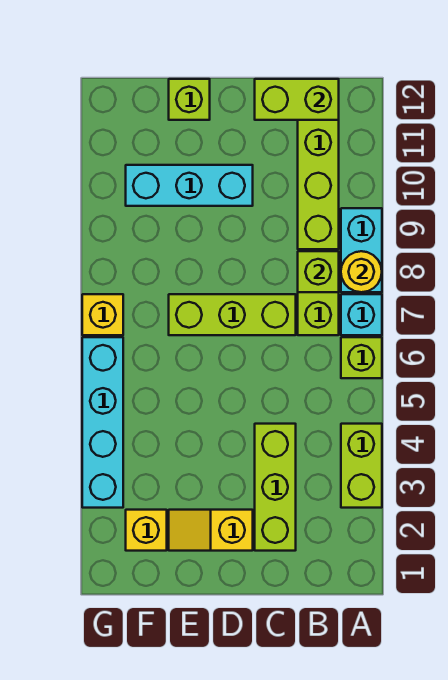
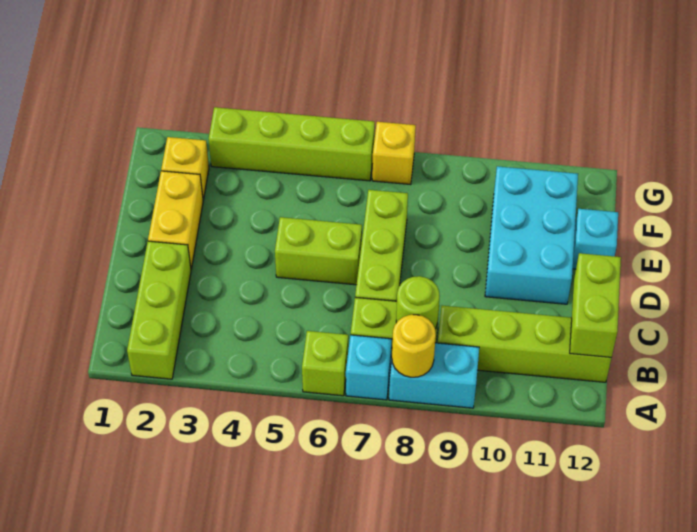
lime 1x2 brick [341,424,382,508] -> lime 1x2 brick moved to [275,217,362,285]
lime 1x1 brick [298,251,339,292] -> lime 1x1 round brick [396,276,440,329]
lime 1x3 brick [255,424,296,551] -> lime 1x3 brick turned to [127,241,191,379]
yellow 1x2 slope [169,510,253,551] -> yellow 1x2 brick [148,171,203,269]
cyan 1x3 brick [126,165,253,206] -> cyan 2x3 brick [485,166,578,304]
lime 1x1 brick [169,79,210,120] -> cyan 1x1 brick [573,209,618,269]
cyan 1x4 brick [82,337,123,508] -> lime 1x4 brick [209,107,375,181]

